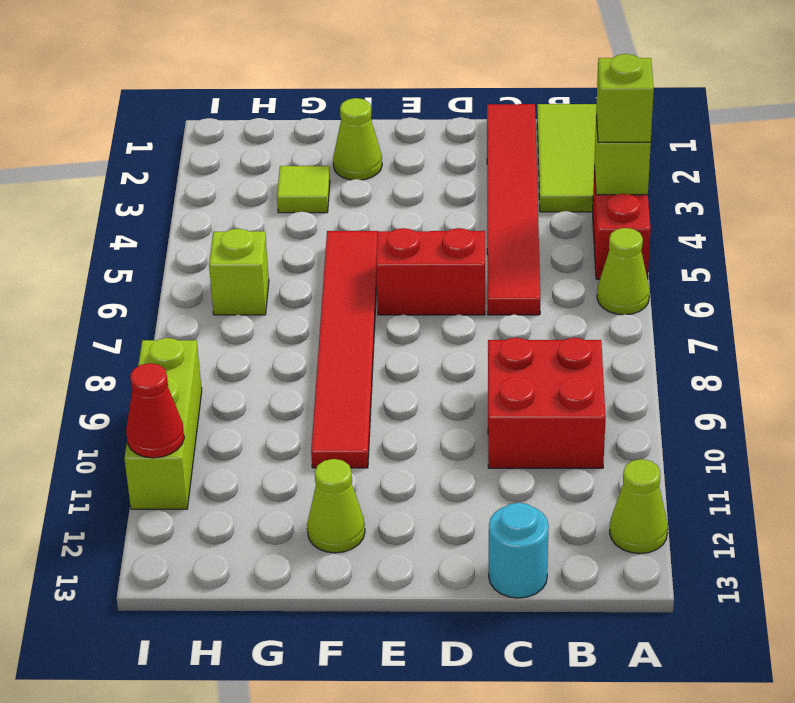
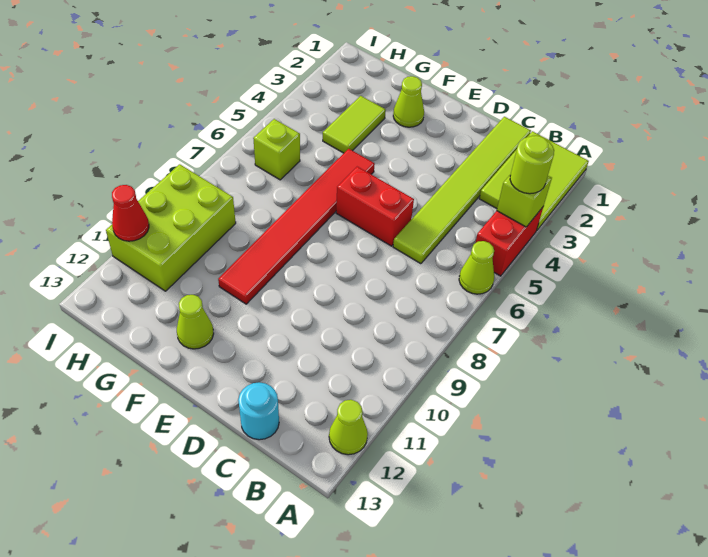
lime 1x1 brick [596,54,654,142] -> lime 1x1 round brick [510,136,554,194]
red 2x2 brick [488,338,606,468] -> none
red 1x6 tile [487,104,540,315] -> lime 1x6 tile [393,117,531,264]
lime 1x1 tile [277,166,330,213] -> lime 1x2 tile [323,96,386,153]
lime 1x3 brick [124,338,202,509] -> lime 2x3 brick [106,164,236,291]

